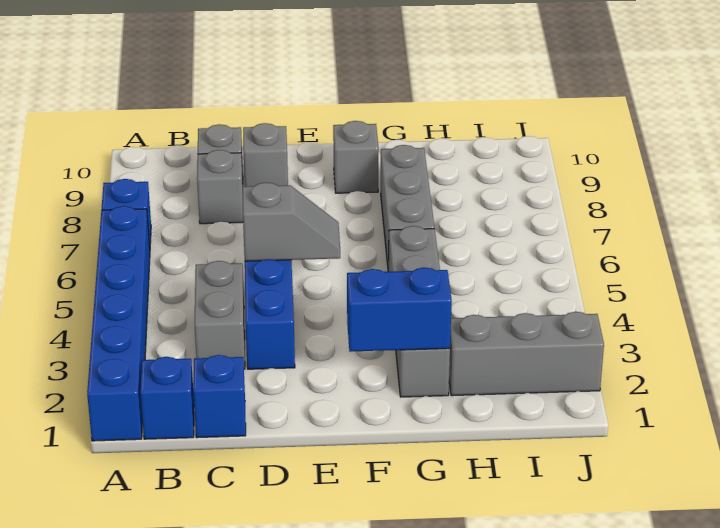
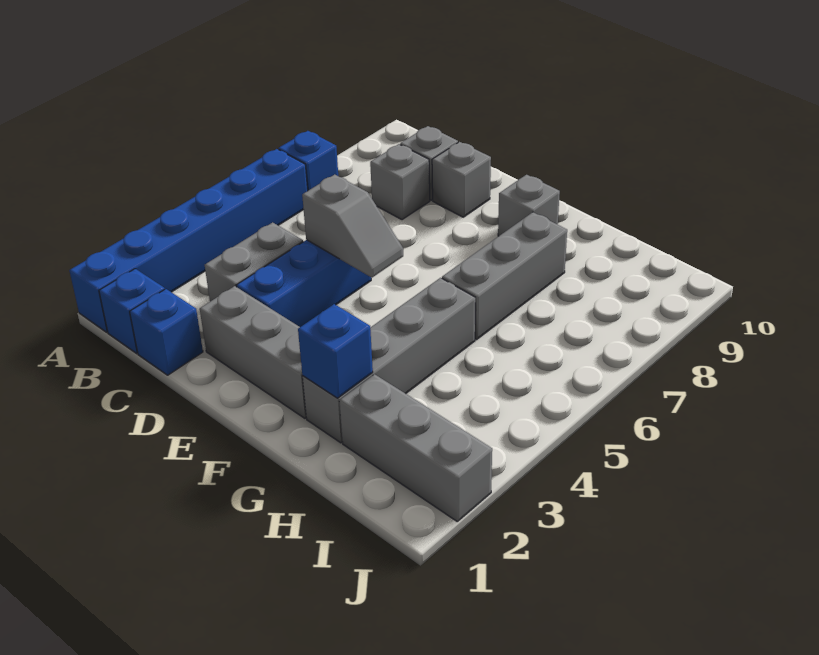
none -> grey 1x3 brick [200,286,306,418]
blue 1x2 brick [347,267,452,352] -> blue 1x1 brick [298,304,373,398]

